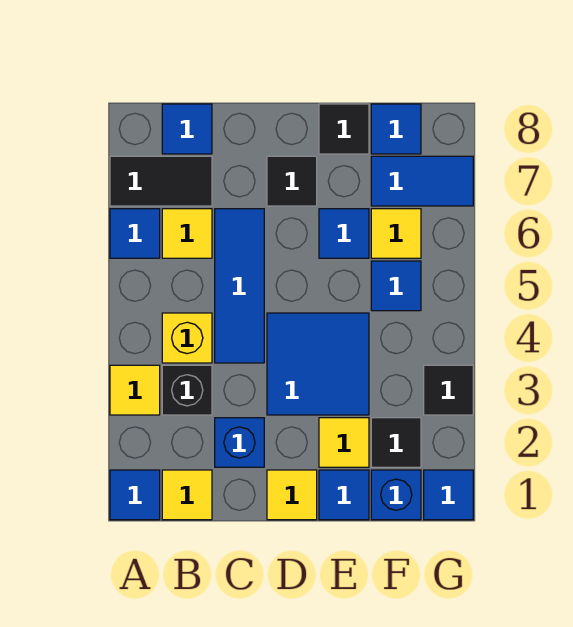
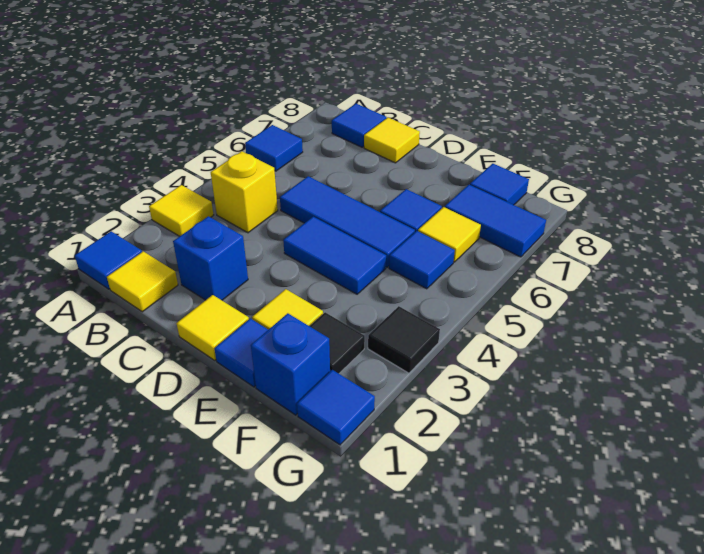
black 1x2 tile [110,156,212,206] -> none
black 1x1 brick [162,365,212,415] -> none
yellow 1x1 tile [162,209,212,258] -> yellow 1x1 tile moved to [364,118,420,163]
blue 1x3 tile [215,209,264,363] -> blue 1x3 tile turned to [280,176,415,267]
blue 2x2 tile [267,313,369,415] -> blue 1x2 tile [283,217,386,294]
black 1x1 tile [267,156,317,206] -> none
black 1x1 tile [319,104,369,154] -> none

